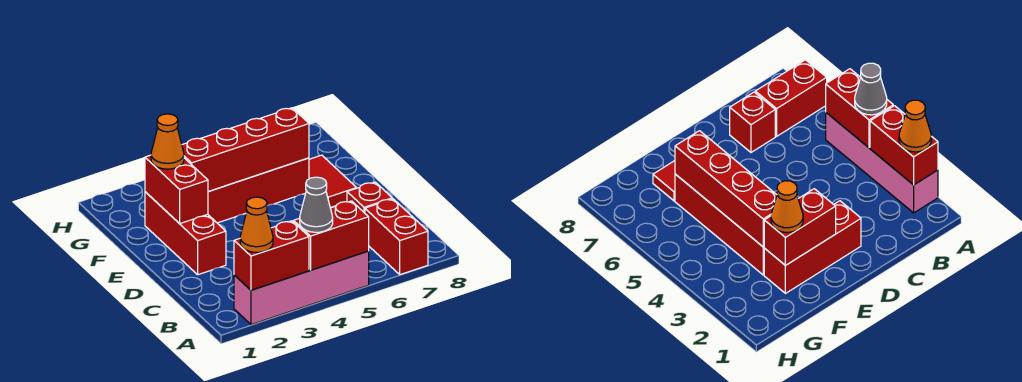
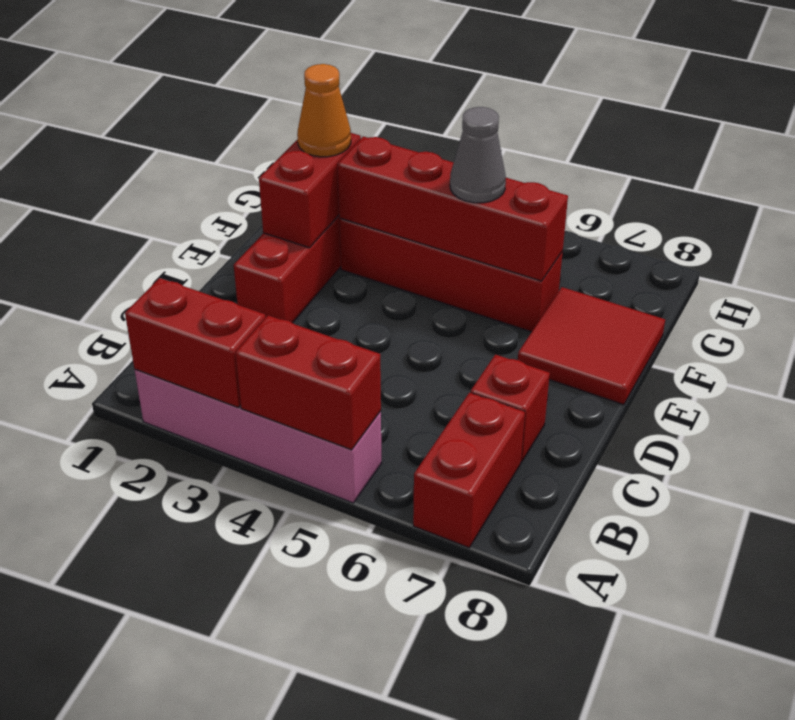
orange 1x1 cone [240,197,273,252] -> none
grey 1x1 cone [300,177,333,232] -> grey 1x1 cone moved to [450,107,506,203]
red 1x2 tile [309,155,356,208] -> red 2x2 tile [518,287,665,405]

